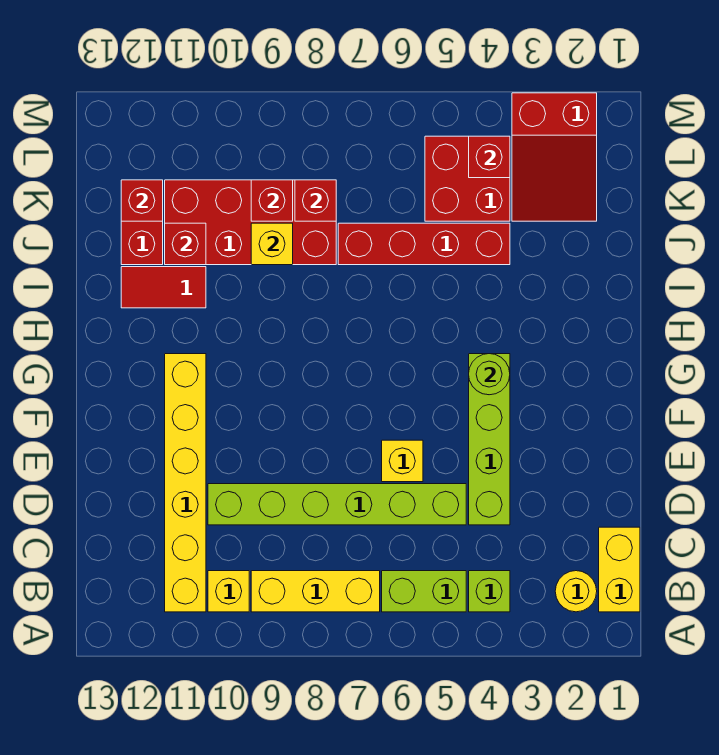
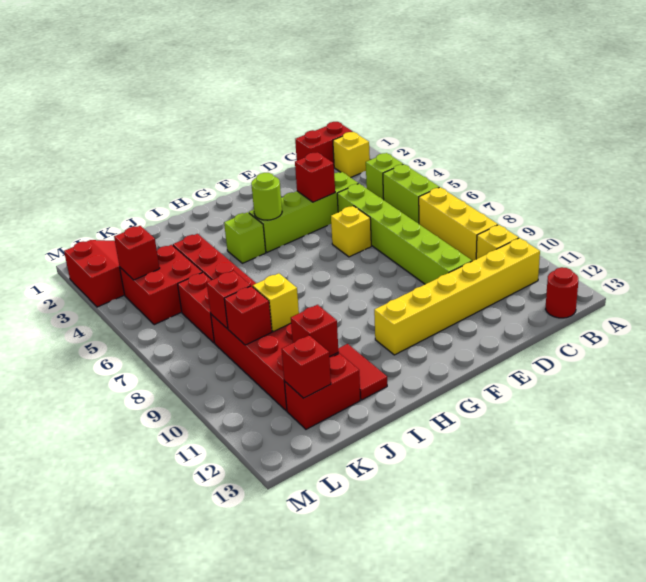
yellow 1x2 brick [599,527,640,612] -> red 1x2 brick [295,122,353,163]
yellow 1x1 round brick [555,571,597,612] -> yellow 1x1 brick [333,132,370,178]
none -> red 1x1 round brick [546,267,578,318]
none -> red 1x1 brick [295,152,335,202]
none -> lime 1x1 brick [224,212,266,263]
none -> red 1x2 brick [178,272,214,343]

